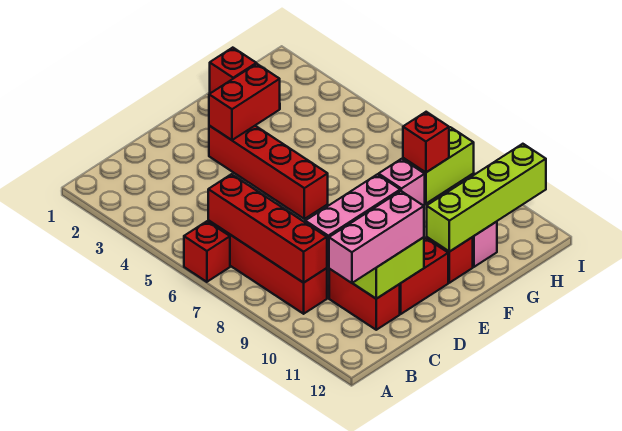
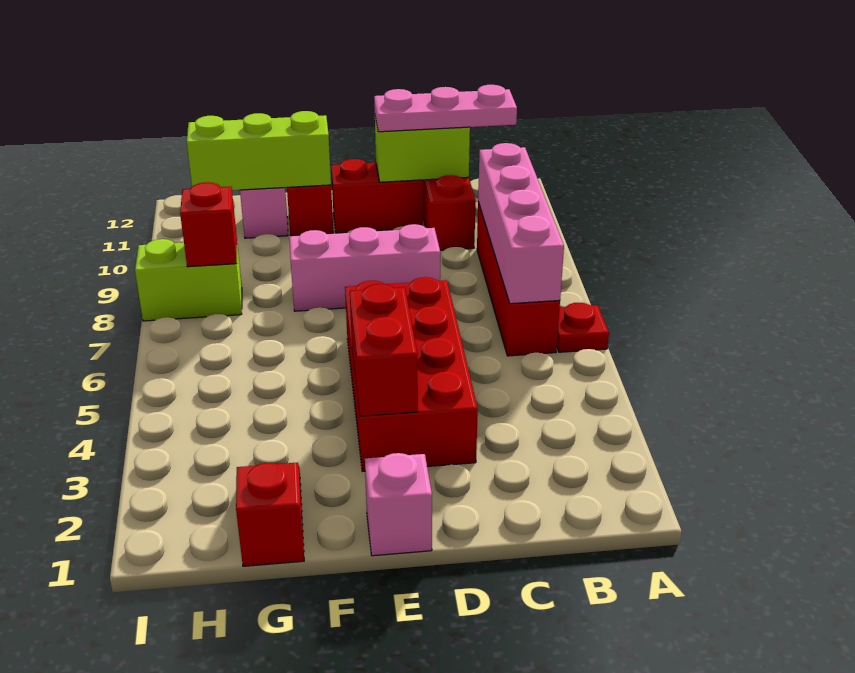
red 1x1 brick [184,221,230,282] -> red 1x1 plate [557,303,609,352]
red 1x4 brick [208,174,327,283] -> pink 1x4 brick [478,143,564,304]
pink 1x3 brick [329,191,424,283] -> pink 1x3 plate [374,85,517,132]
red 1x4 brick [209,126,328,219] -> red 2x4 brick [345,277,478,471]
red 1x2 brick [209,64,280,140] -> red 1x2 brick turned to [350,284,418,416]
lime 1x4 brick [427,144,546,252] -> lime 1x3 brick [187,111,331,190]
pink 1x1 brick [379,159,425,205] -> pink 1x1 brick moved to [365,453,432,556]

